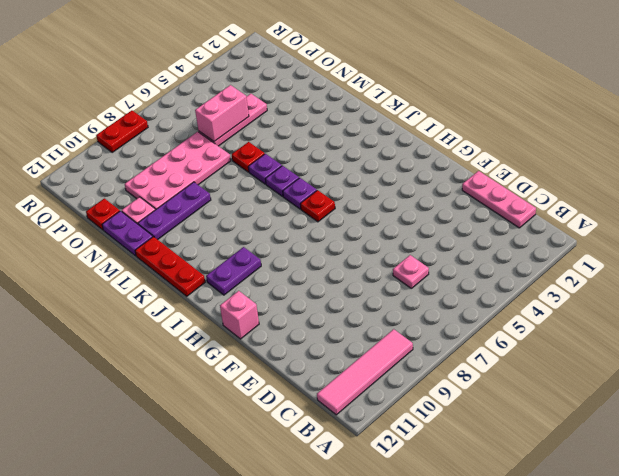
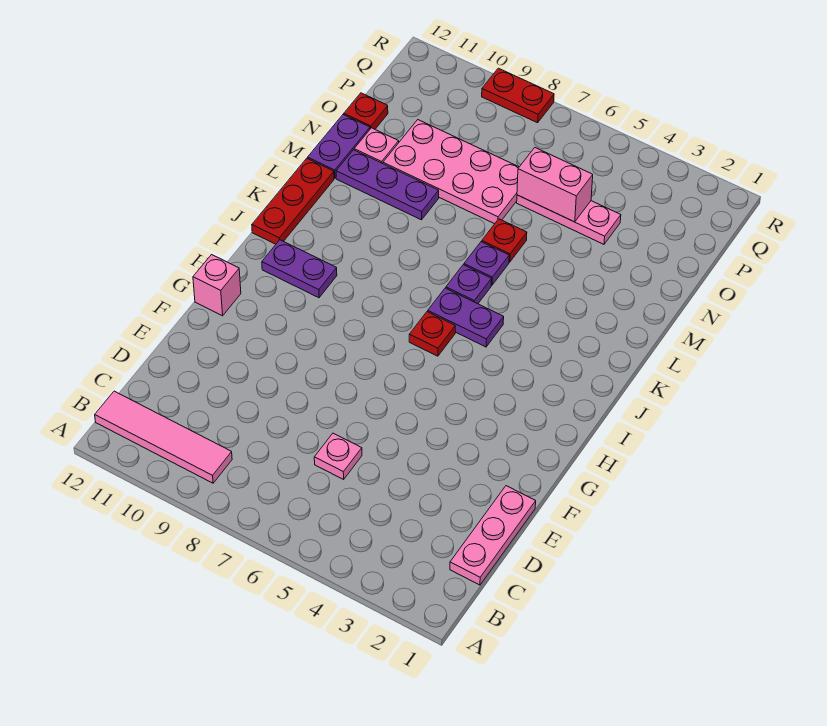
purple 1x1 plate [283,178,317,209] -> purple 1x2 plate [428,288,504,347]

